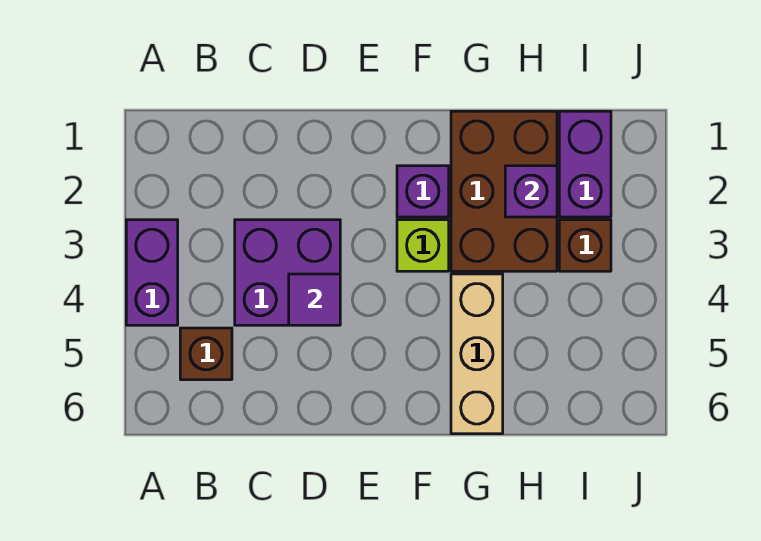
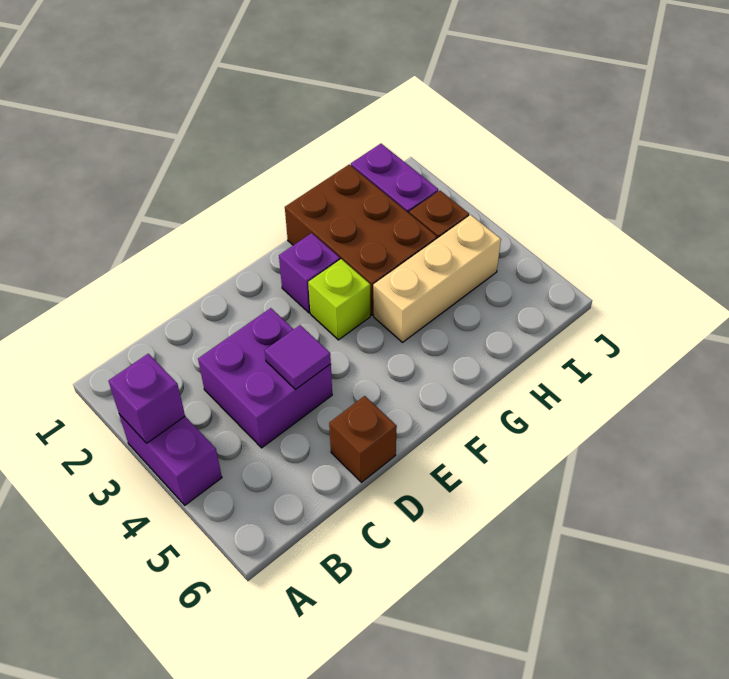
brown 1x1 brick [180,328,232,380] -> brown 1x1 brick moved to [329,396,397,482]
tan 1x3 brick [451,274,503,434] -> tan 1x3 brick turned to [373,215,501,342]
purple 1x1 brick [505,166,557,217] -> purple 1x1 brick moved to [109,354,185,443]

